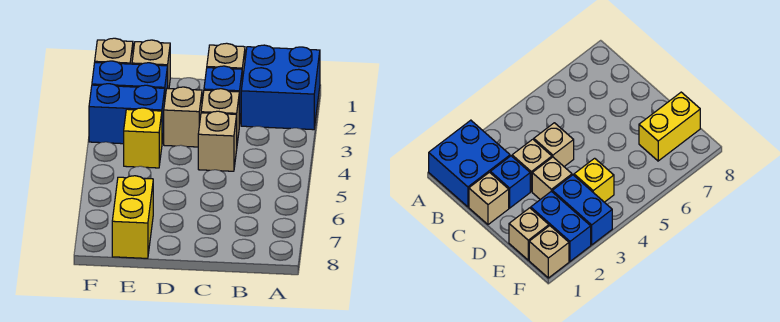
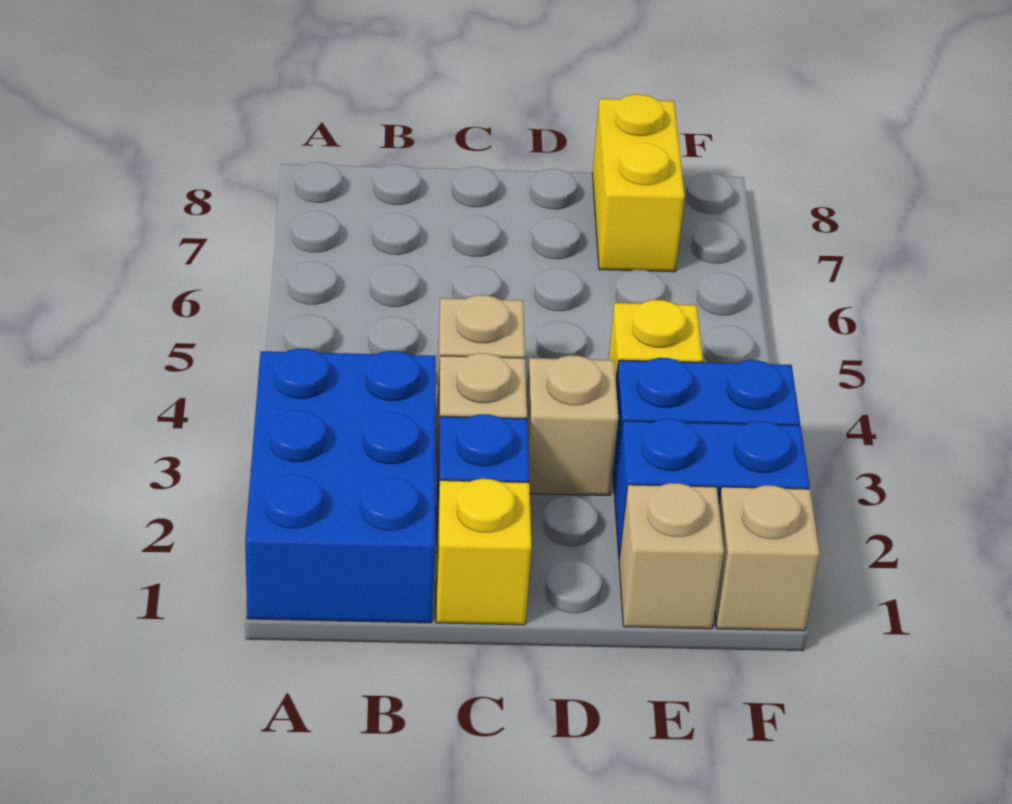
blue 2x2 brick [241,45,320,130] -> blue 2x3 brick [245,349,436,623]
tan 1x1 brick [207,43,245,81] -> yellow 1x1 brick [436,479,532,625]

